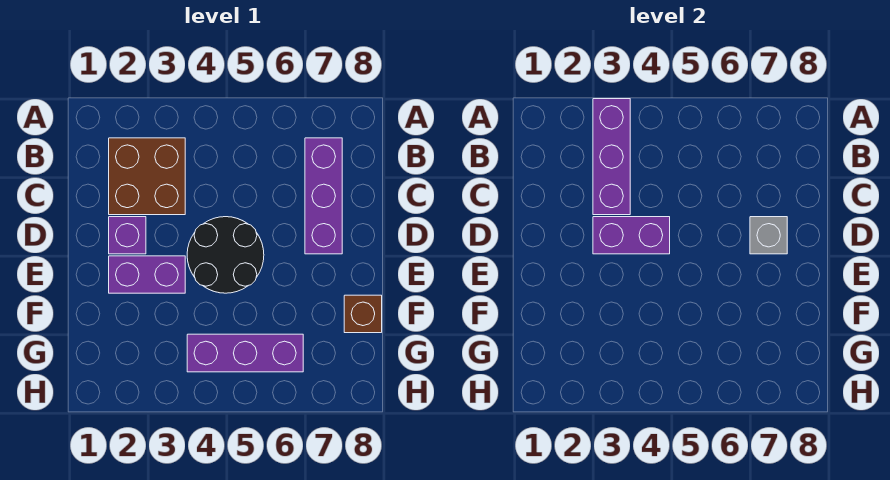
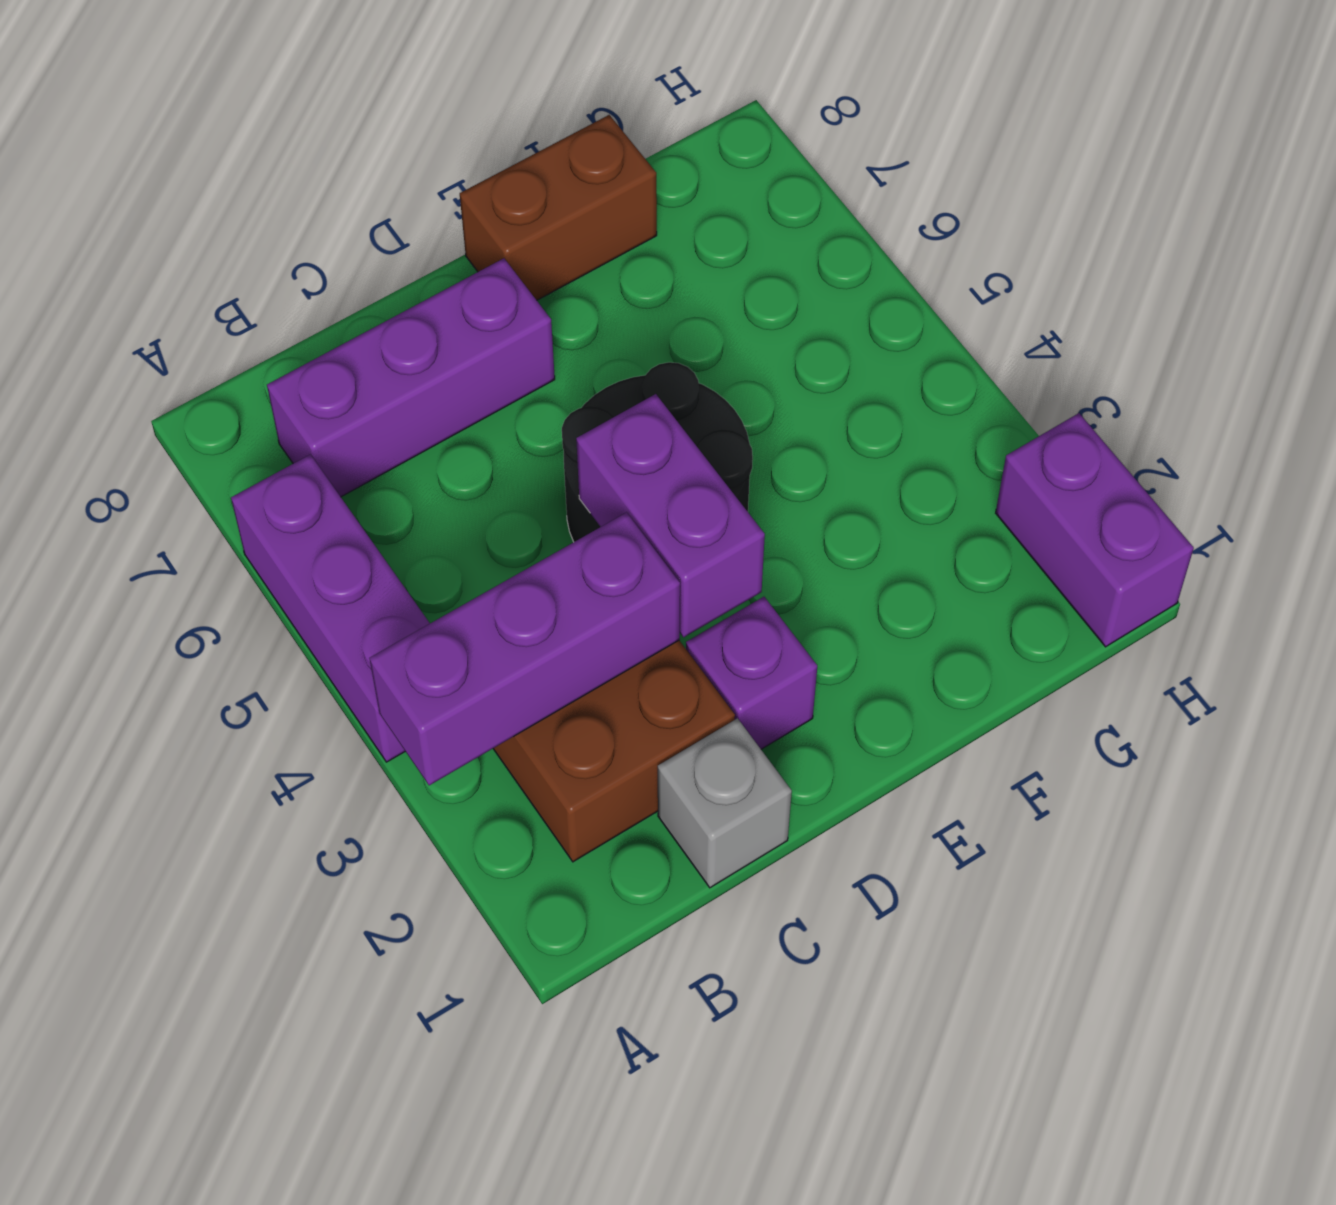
grey 1x1 brick [750,217,787,254] -> grey 1x1 brick moved to [658,718,792,888]
purple 1x2 brick [109,256,185,293] -> purple 1x2 brick moved to [996,413,1194,647]
brown 1x1 brick [344,295,382,333] -> brown 1x2 brick [460,115,657,300]
purple 1x3 brick [187,334,303,372] -> purple 1x3 brick moved to [231,454,430,762]

